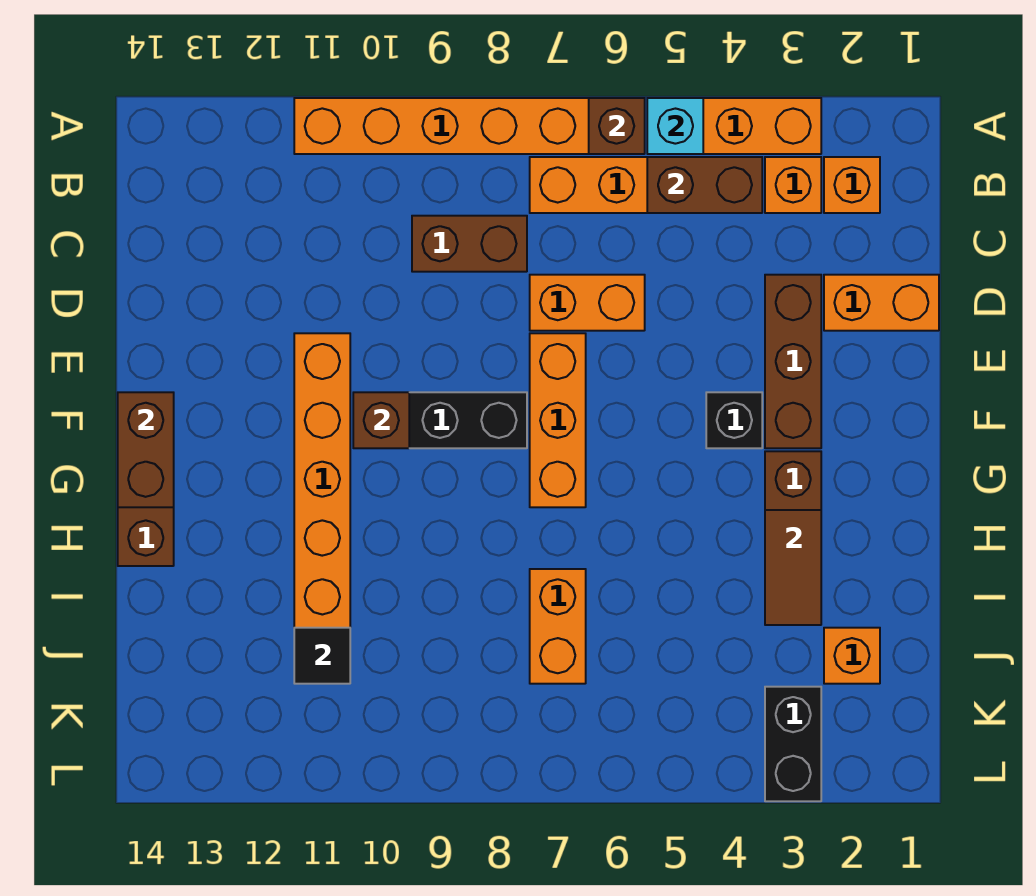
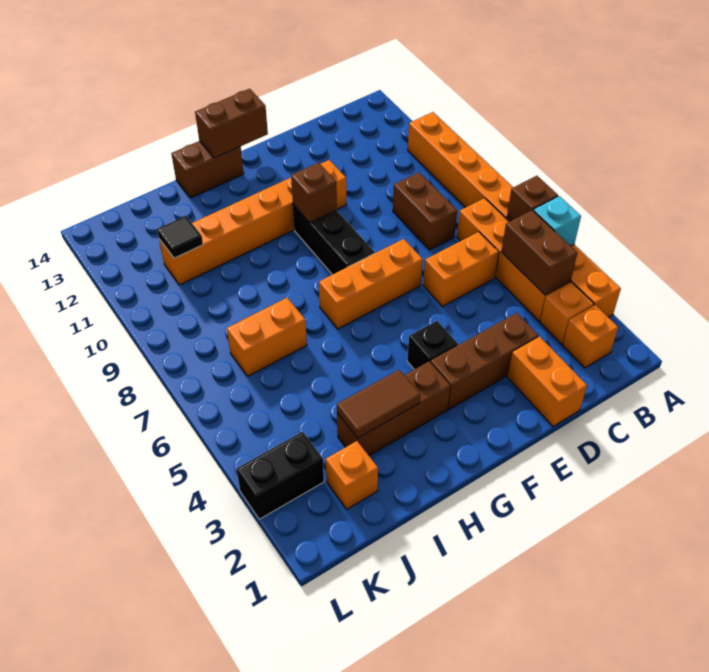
orange 1x2 brick [530,275,645,331] -> orange 1x2 brick turned to [423,232,499,306]

